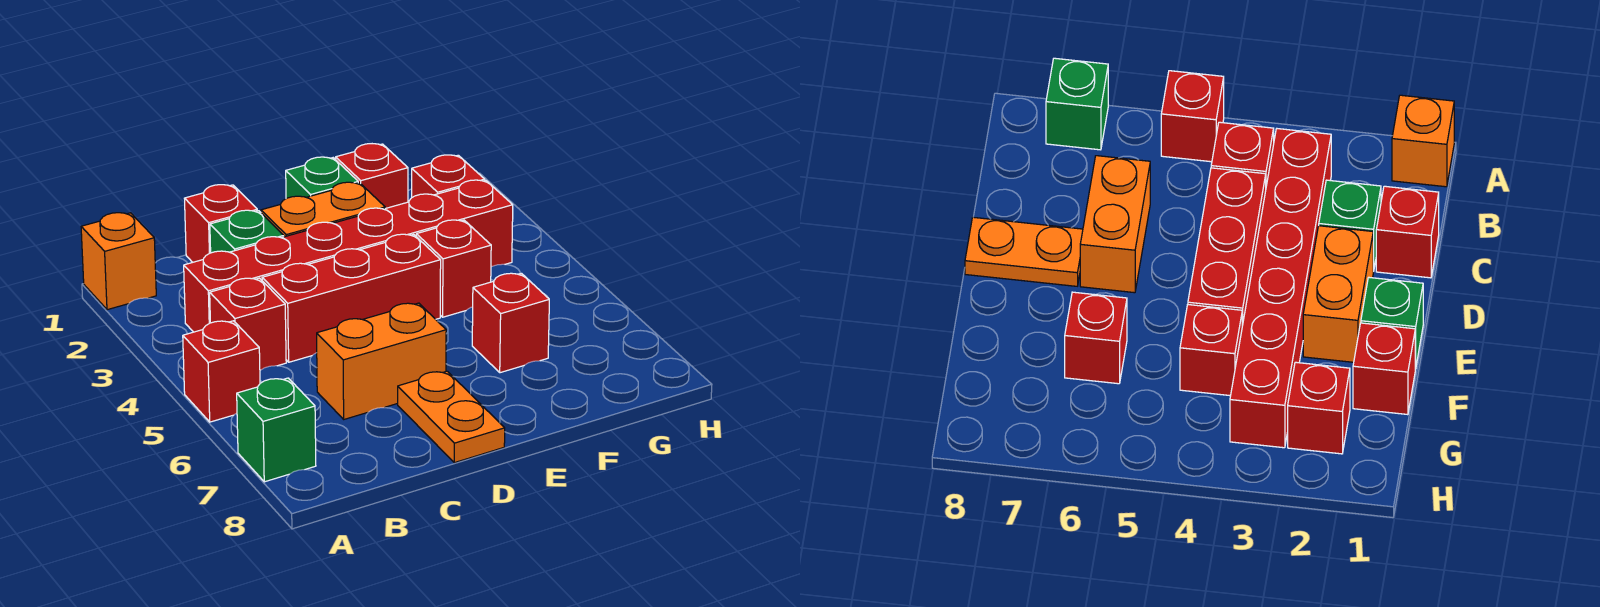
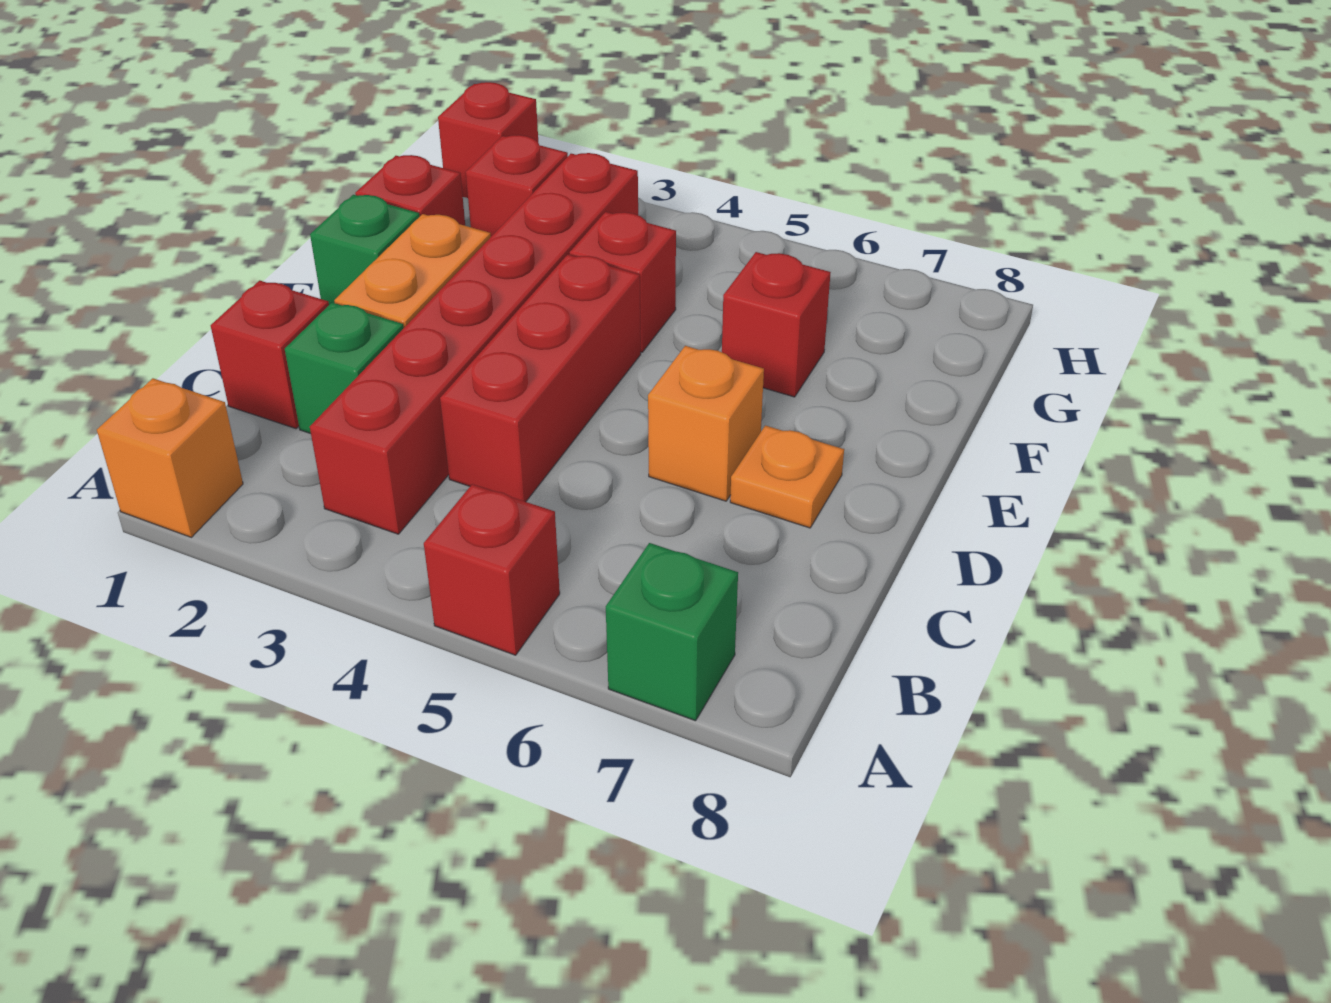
red 1x1 brick [210,278,286,370] -> red 1x1 brick moved to [438,82,538,198]
orange 1x2 brick [317,303,446,419] -> orange 1x1 brick [648,346,764,501]
orange 1x2 plate [398,371,505,463] -> orange 1x1 plate [730,425,844,528]

